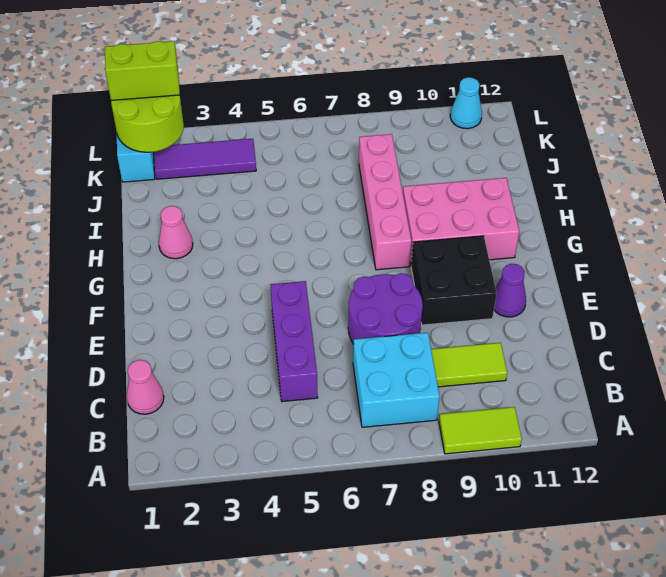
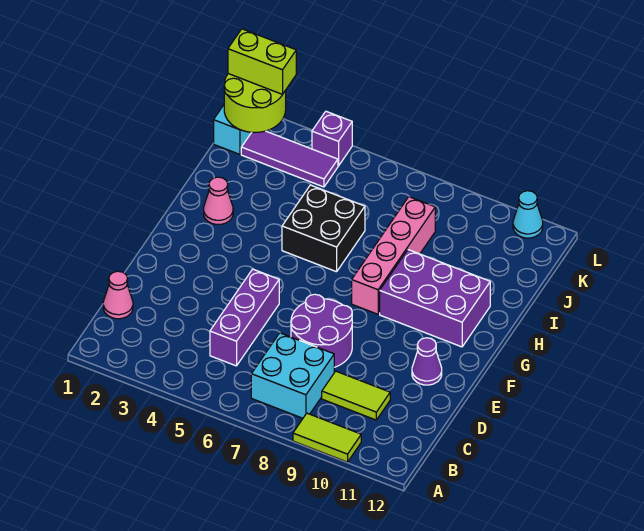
black 2x2 brick [411,236,497,325] -> black 2x2 brick moved to [282,185,365,272]
pink 2x3 brick [403,178,519,266] -> purple 2x3 brick [380,250,490,347]
none -> purple 1x1 brick [312,111,352,166]

